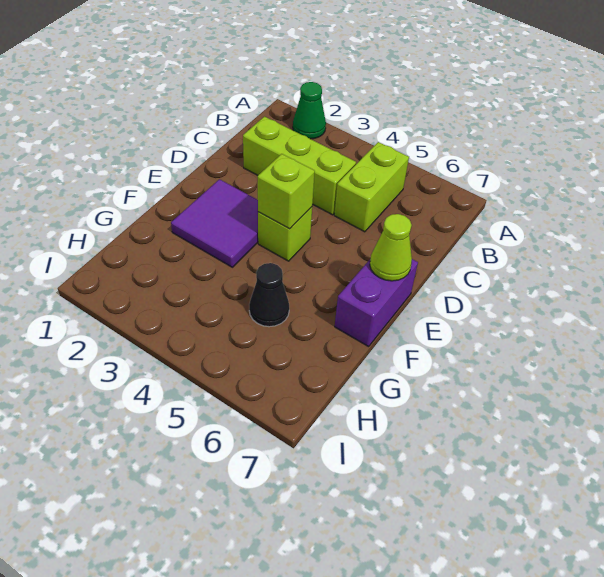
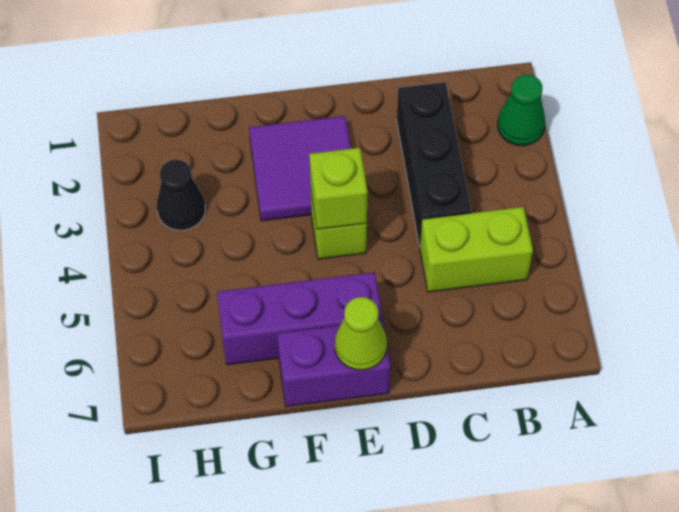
lime 1x3 brick [243,117,356,215] -> black 1x3 brick [397,82,471,247]
none -> purple 1x3 brick [217,272,382,365]
black 1x1 cone [249,263,289,327] -> black 1x1 cone moved to [157,160,205,230]

